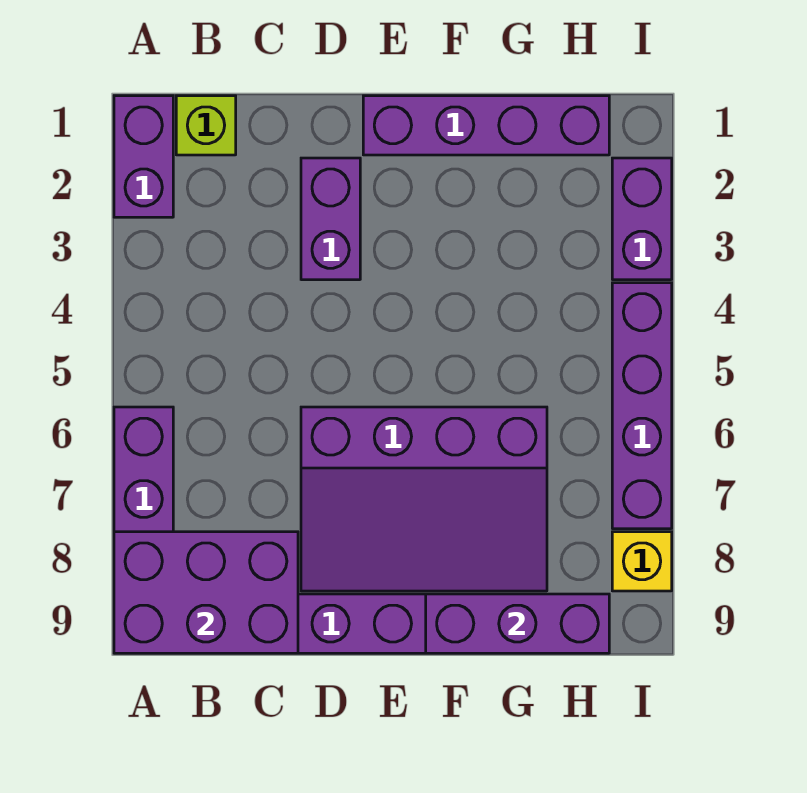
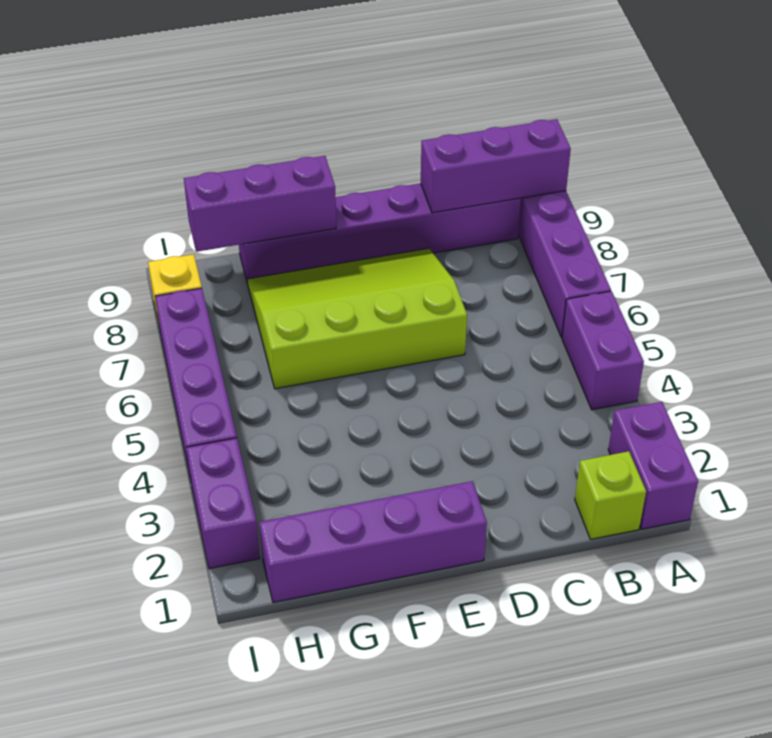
purple 2x3 brick [114,532,298,653] -> purple 1x3 brick [421,119,571,213]
purple 1x2 brick [301,158,360,280] -> purple 1x2 brick moved to [562,291,644,410]
purple 3x4 slope [301,407,547,591] -> lime 3x4 slope [247,248,467,389]

